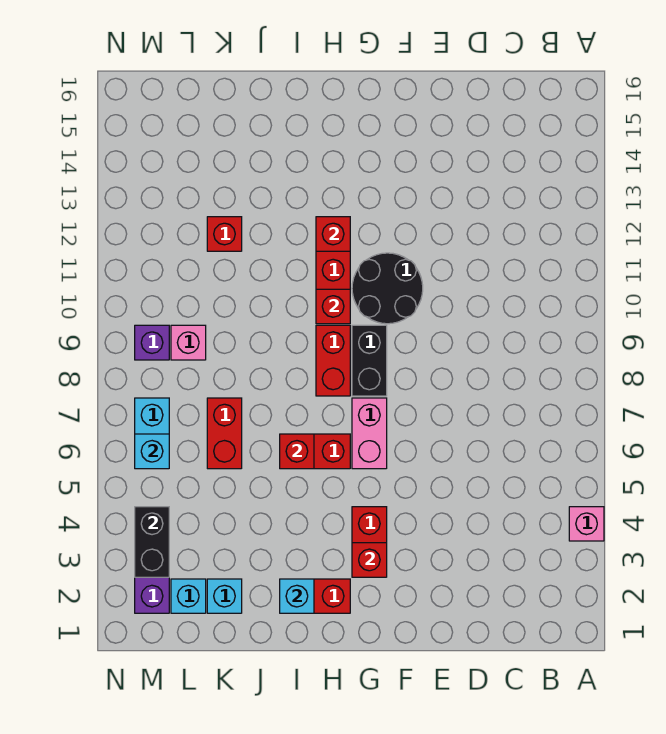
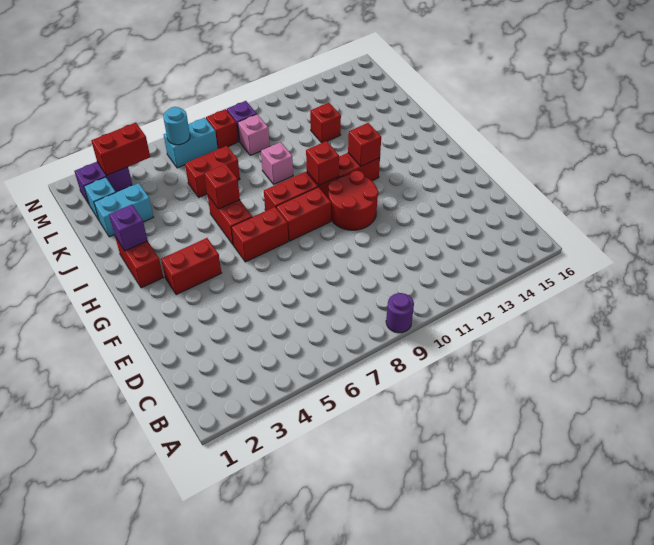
pink 1x1 brick [569,507,604,541] -> pink 1x1 brick moved to [261,142,293,184]
none -> purple 1x1 round brick [386,293,414,333]
black 2x2 round brick [352,253,423,324] -> red 2x2 round brick [328,171,378,230]
red 1x1 brick [352,543,387,577] -> red 1x1 brick moved to [206,109,238,149]
pink 1x2 brick [352,398,387,469] -> red 1x2 brick [231,207,288,262]
black 1x2 brick [352,325,387,396] -> red 1x2 brick [276,187,331,241]
cyan 1x1 brick [280,579,314,613] -> purple 1x1 brick [109,204,148,251]
cyan 1x1 brick [207,579,242,613] -> cyan 1x2 brick [94,183,153,237]
black 1x2 brick [135,507,169,577] -> red 1x2 brick [91,123,150,175]
cyan 1x1 brick [135,434,169,469] -> cyan 1x1 round brick [163,107,190,145]

